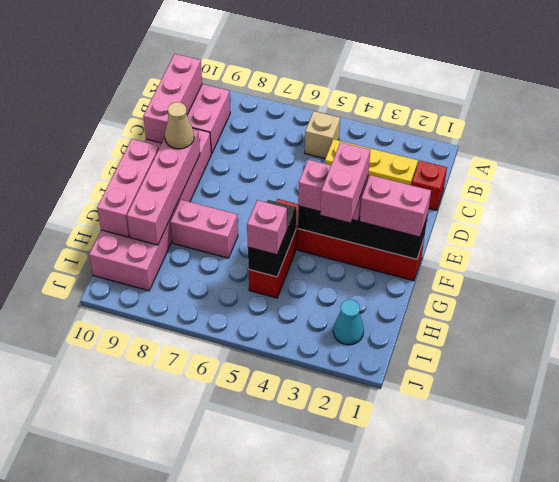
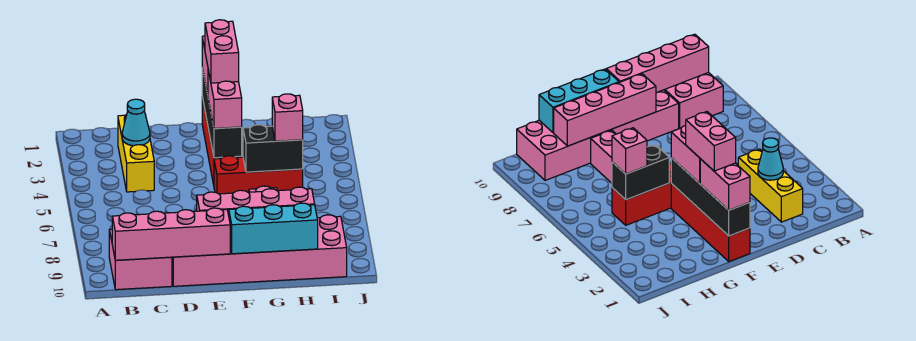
tan 1x1 brick [305,111,340,159] -> none
pink 1x3 brick [143,54,202,143] -> pink 1x4 brick [112,208,230,260]
red 1x1 brick [412,161,447,210] -> none
tan 1x1 cone [165,102,194,149] -> none
pink 1x2 brick [320,142,370,222] -> pink 1x2 brick turned to [205,20,239,83]
pink 1x3 brick [97,139,159,237] -> cyan 1x3 brick [229,203,318,254]
cyan 1x1 cone [333,300,364,345] -> cyan 1x1 cone moved to [122,99,150,146]

